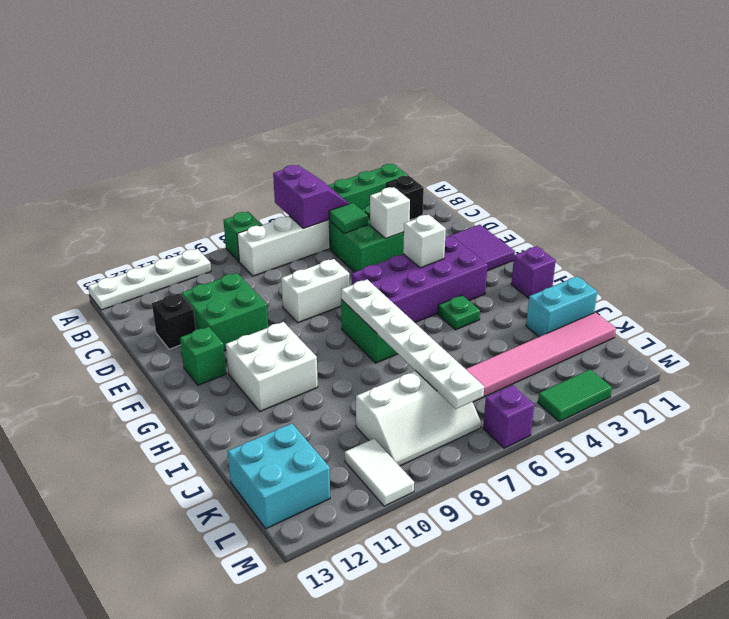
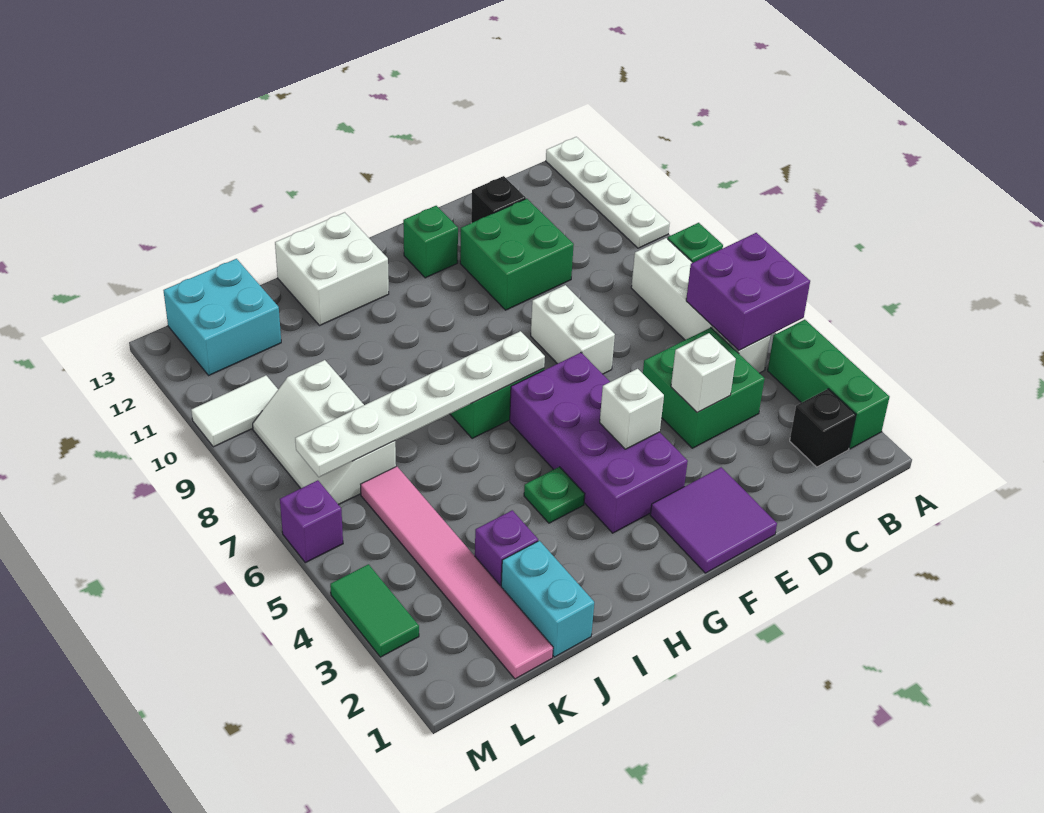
purple 2x2 slope [273,165,349,228] -> purple 2x2 brick [686,233,810,351]
green 1x1 tile [329,203,368,233] -> none
white 2x2 brick [226,322,318,411] -> white 2x2 brick moved to [275,212,389,325]
purple 1x1 brick [511,246,556,298] -> purple 1x1 brick moved to [475,510,538,586]

